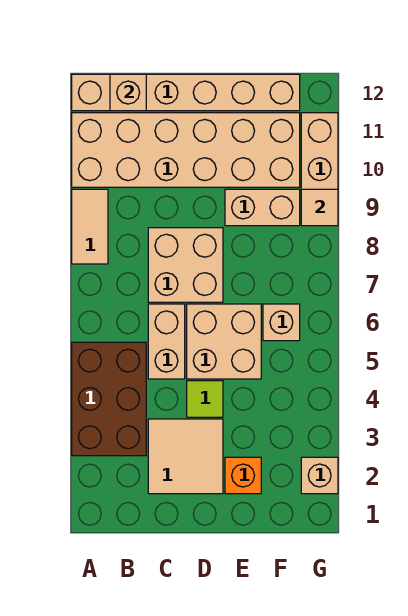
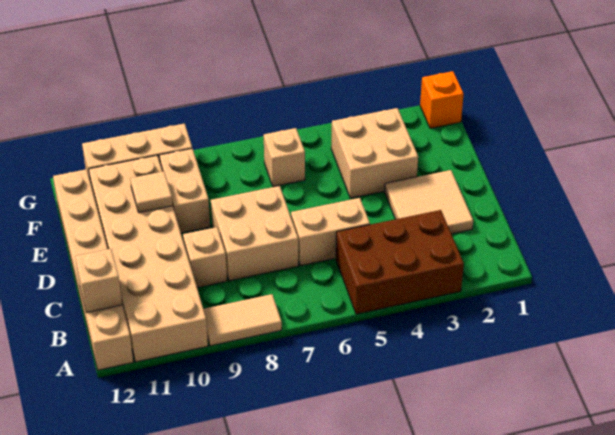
lime 1x1 tile [187,381,223,417] -> none
tan 2x2 brick [187,304,261,379] -> tan 2x2 brick moved to [331,108,418,198]
orange 1x1 brick [225,457,261,494] -> orange 1x1 brick moved to [420,71,464,128]
tan 1x1 brick [301,457,338,494] -> tan 1x1 brick moved to [183,227,227,288]
tan 1x1 tile [301,189,338,226] -> tan 1x1 tile moved to [130,171,173,213]

